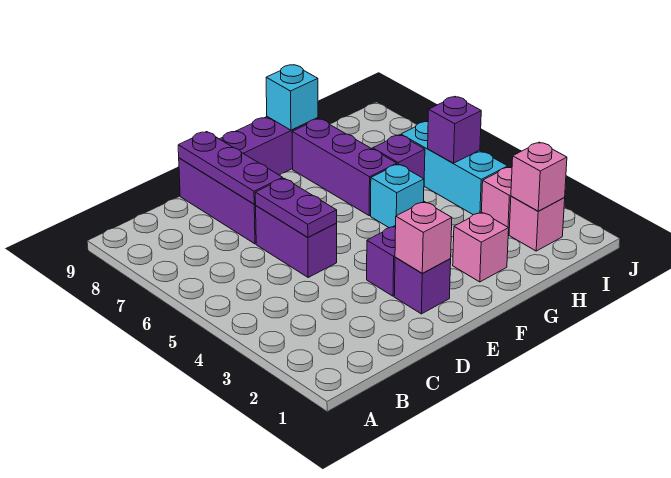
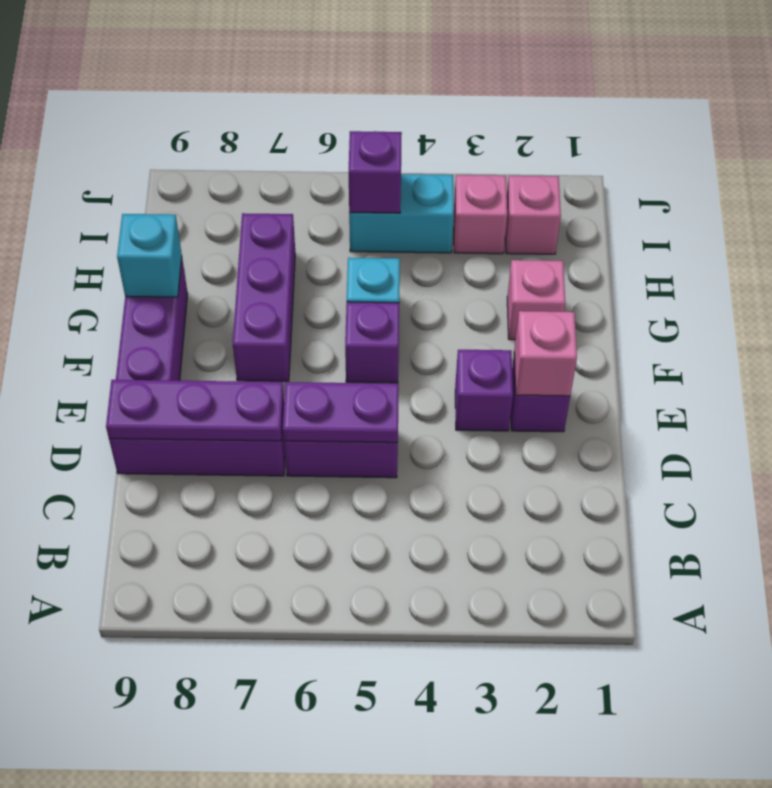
purple 1x3 brick [292,119,397,216] -> purple 1x3 brick turned to [233,213,295,381]
purple 1x1 brick [373,135,425,179] -> purple 1x1 brick moved to [345,302,399,383]
pink 1x1 brick [511,142,567,211] -> none
cyan 1x3 brick [401,121,508,215] -> cyan 1x2 brick [349,174,454,253]

